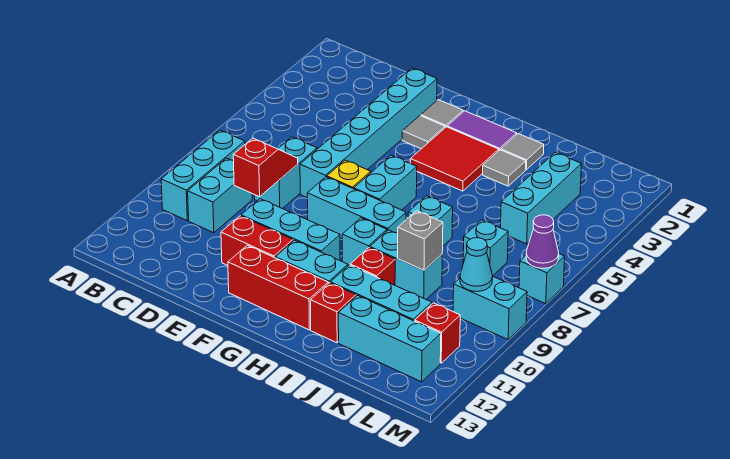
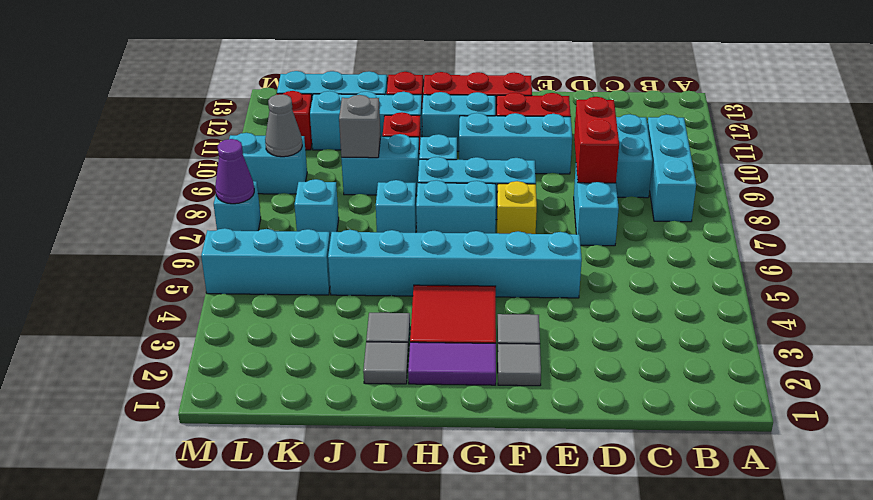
red 1x2 slope [233,138,298,197] -> red 1x2 brick [574,97,619,183]
cyan 1x6 brick [300,68,437,197] -> cyan 1x6 brick turned to [328,230,582,298]
cyan 1x2 brick [354,155,417,210] -> cyan 1x2 brick turned to [416,180,496,233]
cyan 1x3 brick [501,152,581,244] -> cyan 1x3 brick turned to [201,228,330,295]
cyan 1x1 cone [460,238,493,292] -> grey 1x1 cone [265,94,302,157]

